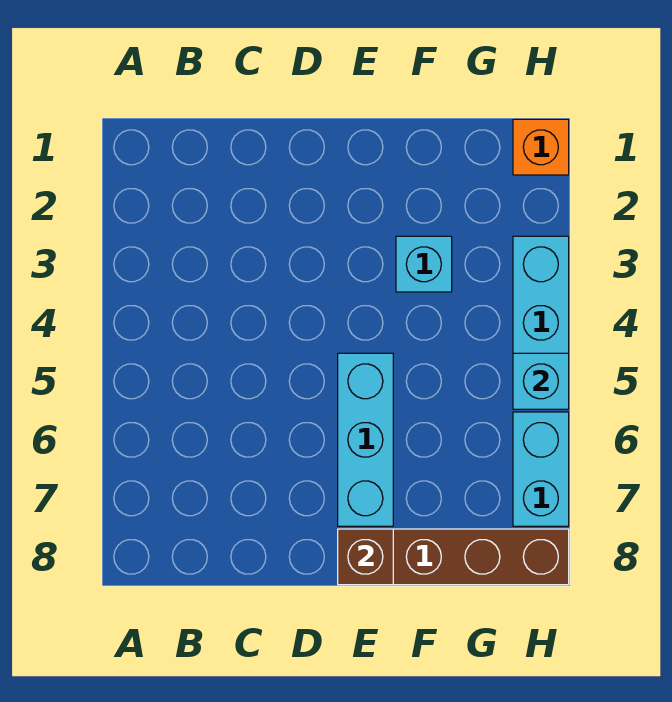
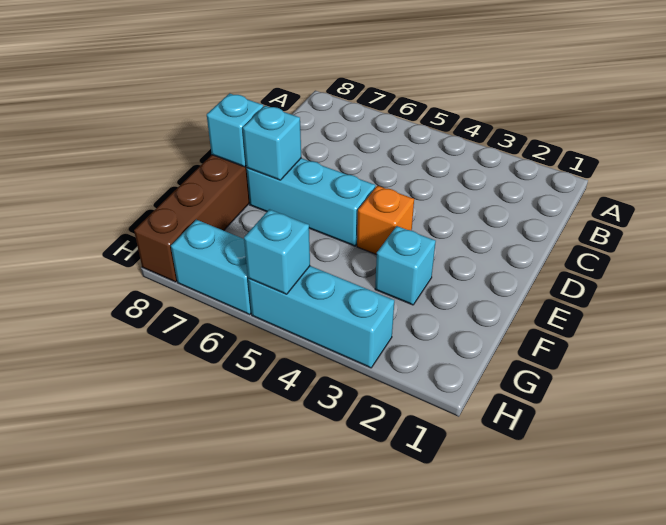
none -> cyan 1x1 brick [243,106,301,180]
brown 1x1 brick [338,529,393,585] -> cyan 1x1 brick [207,93,263,167]
orange 1x1 brick [513,119,569,175] -> orange 1x1 brick moved to [357,186,414,255]

